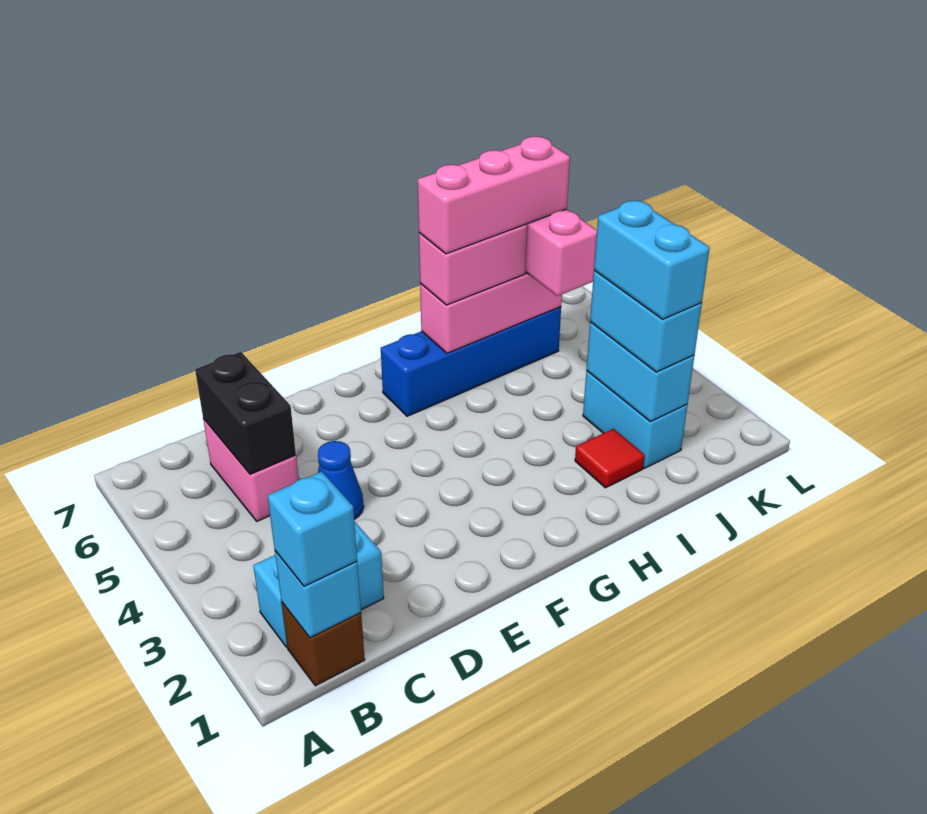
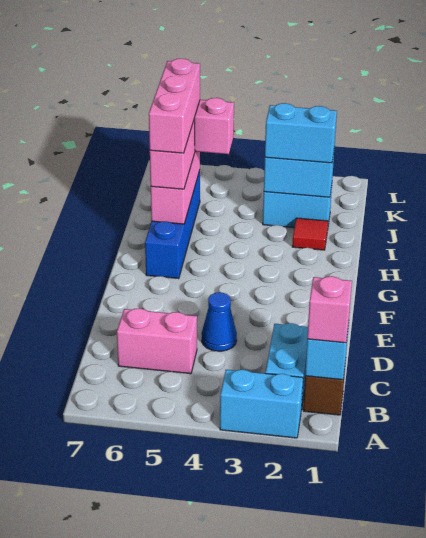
cyan 1x1 brick [268,472,357,586] -> pink 1x1 brick [307,276,352,343]
black 1x2 brick [195,352,296,474] -> none
cyan 1x2 brick [594,201,710,319] -> cyan 1x2 brick moved to [220,370,303,438]

